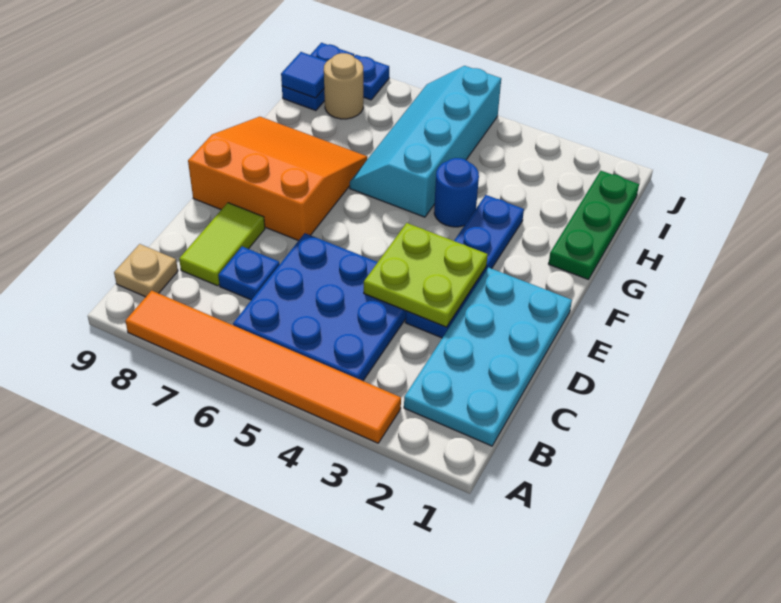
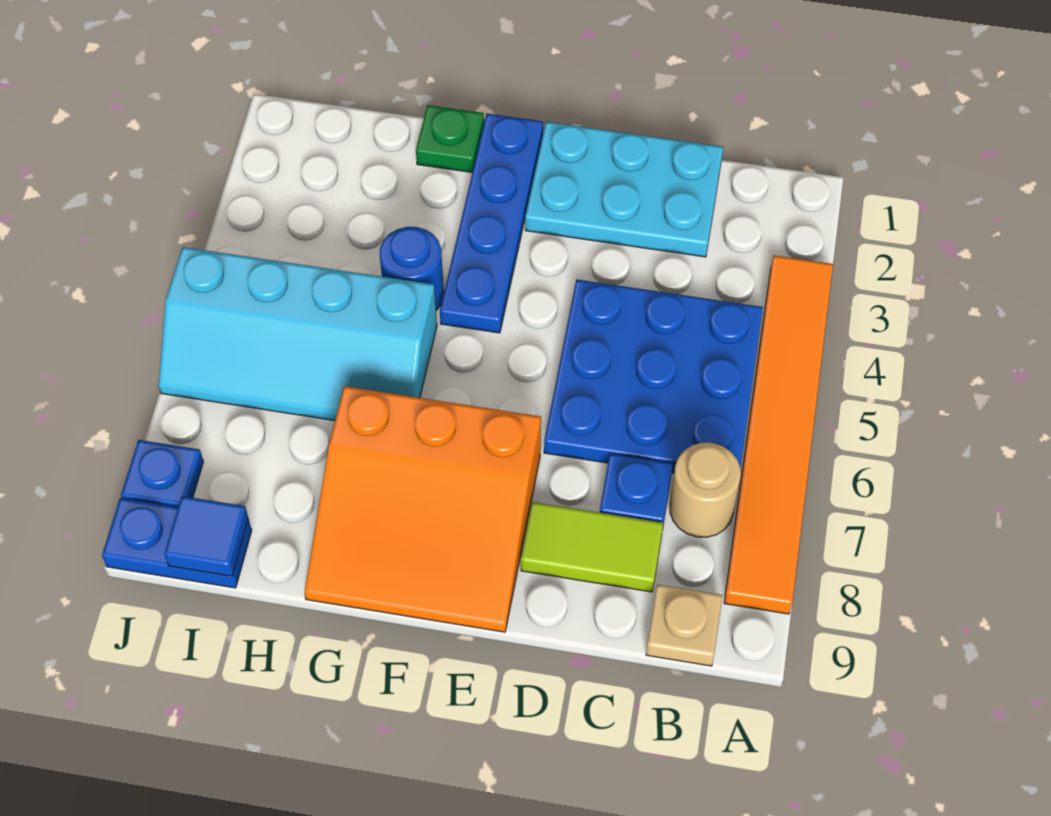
cyan 2x4 plate [404,268,572,446] -> cyan 2x3 plate [525,122,723,257]
blue 1x4 plate [405,195,524,338] -> blue 1x4 plate turned to [440,114,543,333]
lime 2x2 plate [364,223,488,327] -> none
orange 3x3 slope [188,117,367,241] -> orange 3x3 slope turned to [304,386,541,632]
green 1x3 plate [549,171,639,279] -> green 1x1 plate [416,105,484,172]
tan 1x1 round brick [324,53,363,119] -> tan 1x1 round brick moved to [670,443,741,537]

